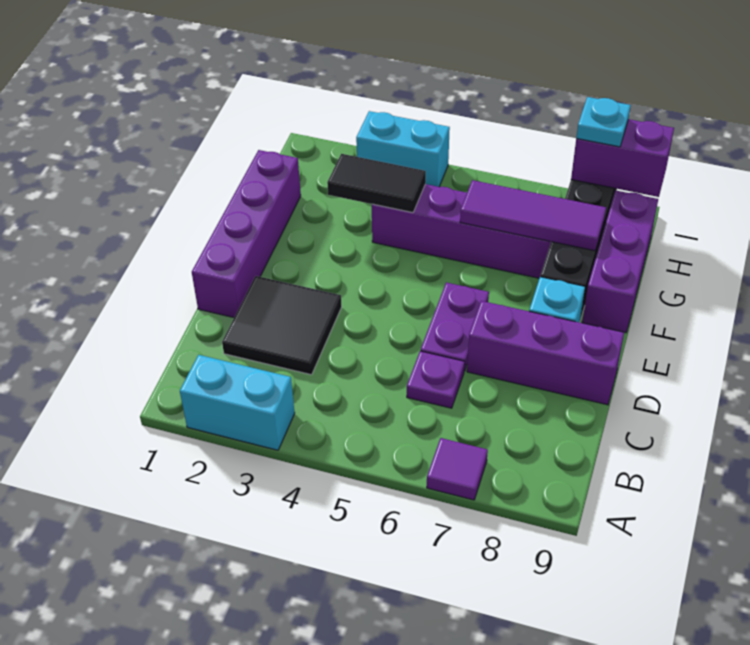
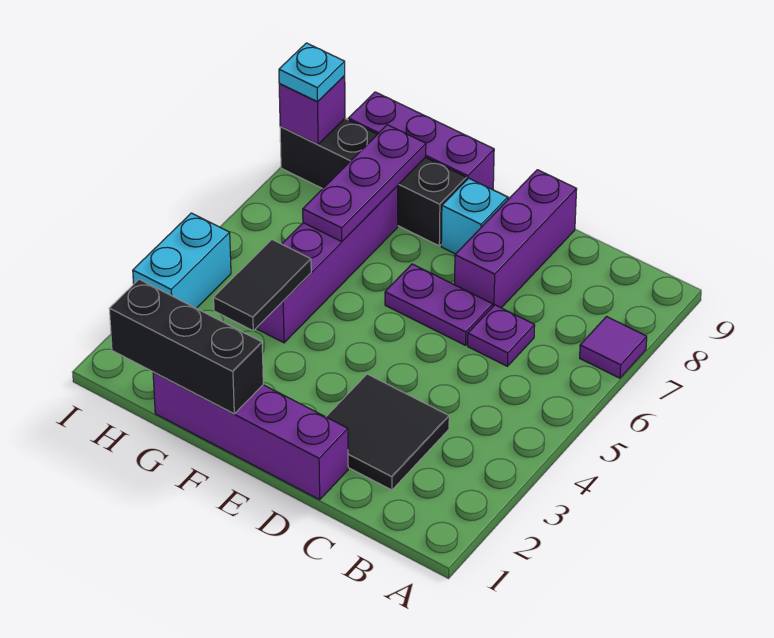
cyan 1x2 brick [180,355,295,450] -> none
none -> black 1x3 brick [109,279,263,414]
purple 1x3 tile [460,180,606,251] -> purple 1x3 plate [303,125,426,241]
purple 1x2 brick [571,119,674,197] -> purple 1x1 brick [279,76,345,144]

